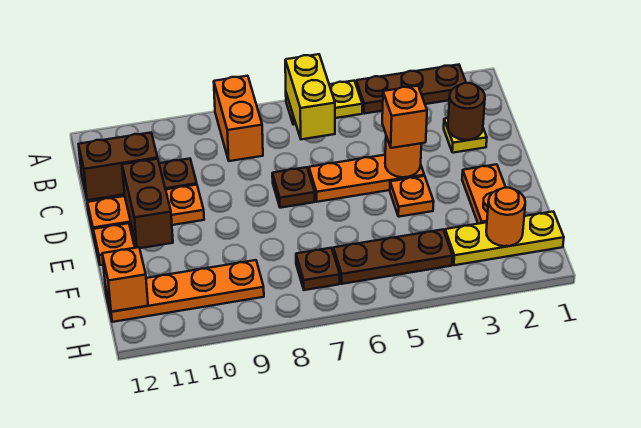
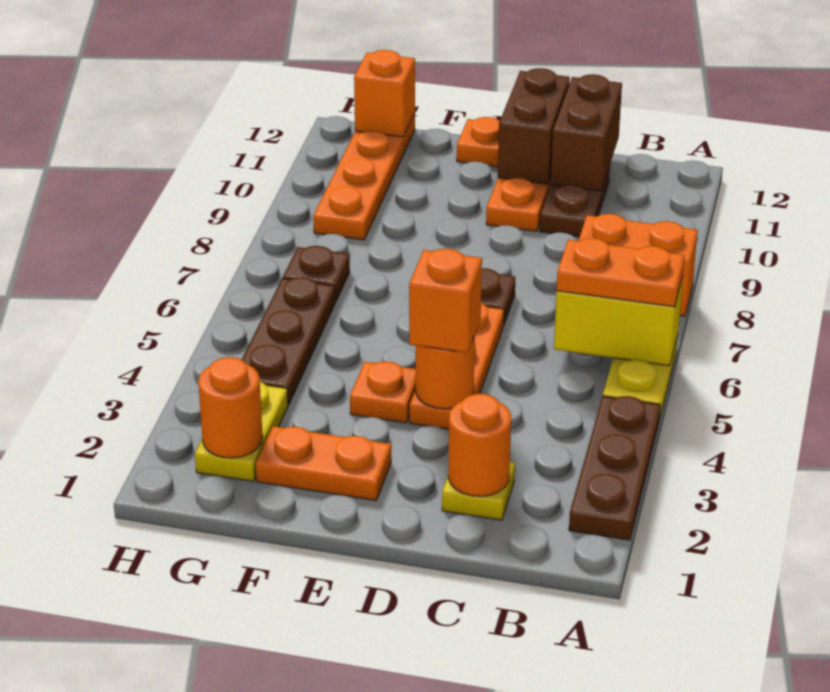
none -> orange 1x2 plate [557,238,685,307]
brown 1x1 round brick [448,83,485,140] -> orange 1x1 round brick [448,394,511,496]
brown 1x2 brick [122,159,173,248] -> brown 1x2 brick turned to [498,68,570,184]
yellow 1x3 plate [445,211,564,265] -> yellow 1x2 plate [195,382,288,481]

